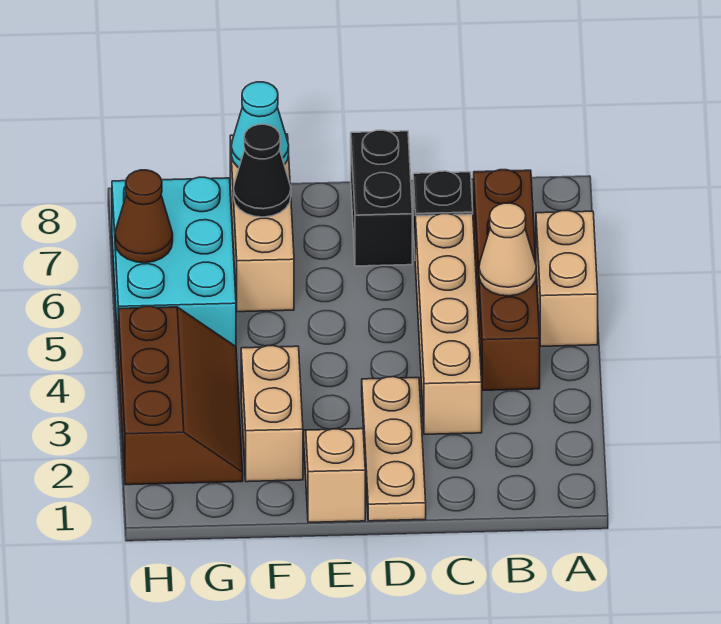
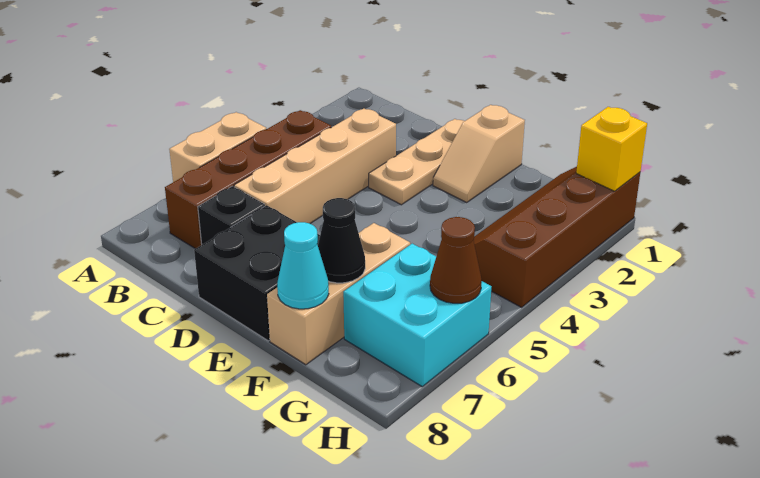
tan 1x1 cone [479,203,536,296] -> none
black 1x2 brick [351,130,412,266] -> black 2x2 brick [194,205,320,341]
tan 1x2 brick [241,346,303,482] -> none
brown 2x3 slope [118,306,243,485] -> brown 2x4 slope [473,167,640,307]
cyan 2x3 brick [112,177,236,346] -> cyan 2x2 brick [343,244,491,386]
none -> yellow 1x1 brick [576,107,647,191]

